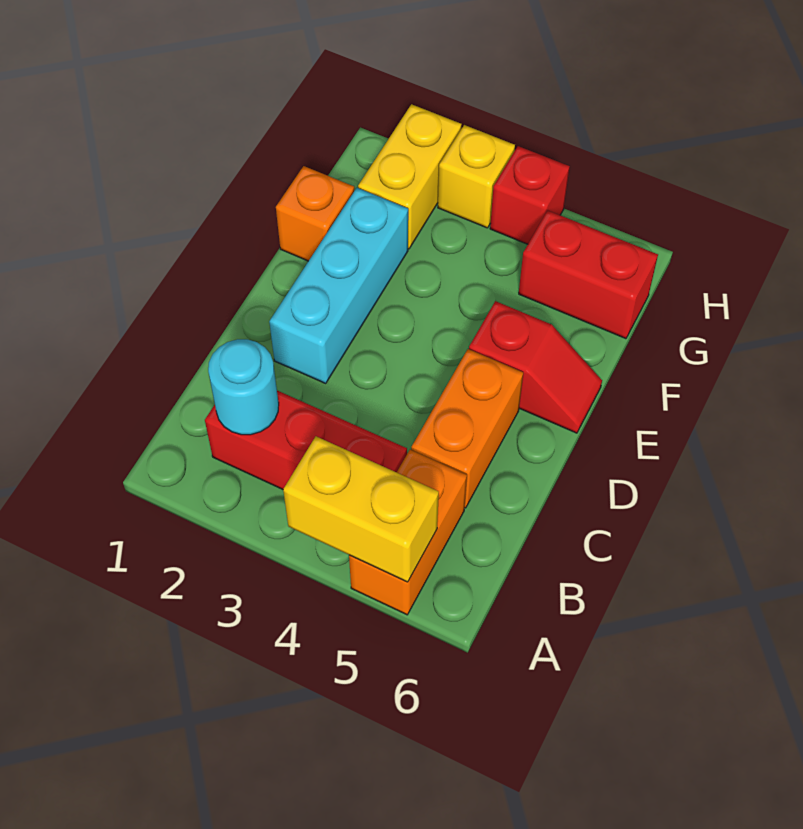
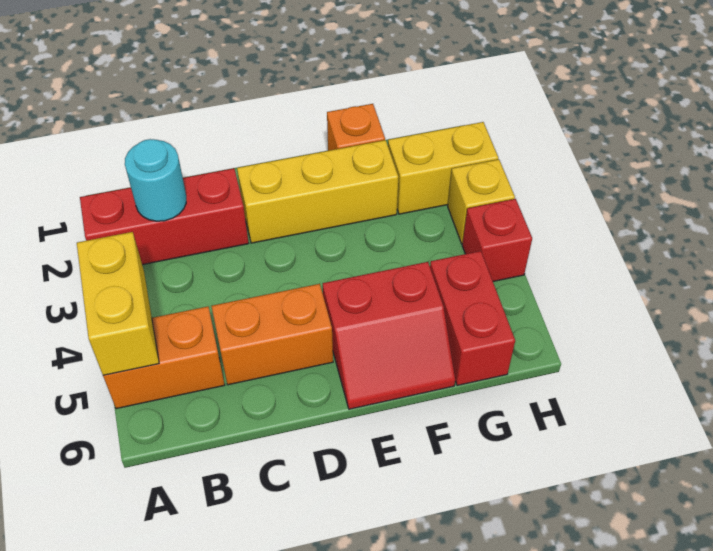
red 1x3 brick [205,391,407,489] -> red 1x3 brick turned to [80,168,249,265]
cyan 1x3 brick [269,188,408,383] -> yellow 1x3 brick [237,140,398,243]
red 1x2 slope [469,301,602,433] -> red 2x2 slope [323,262,455,409]

